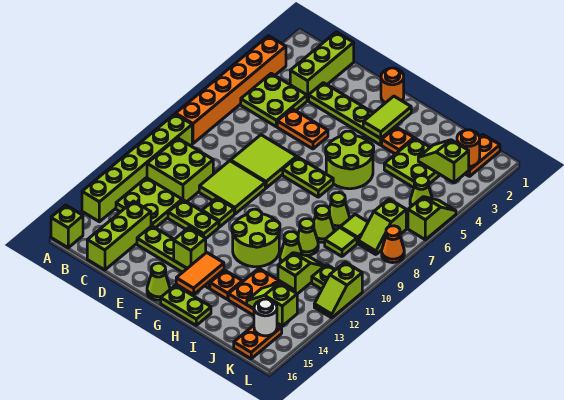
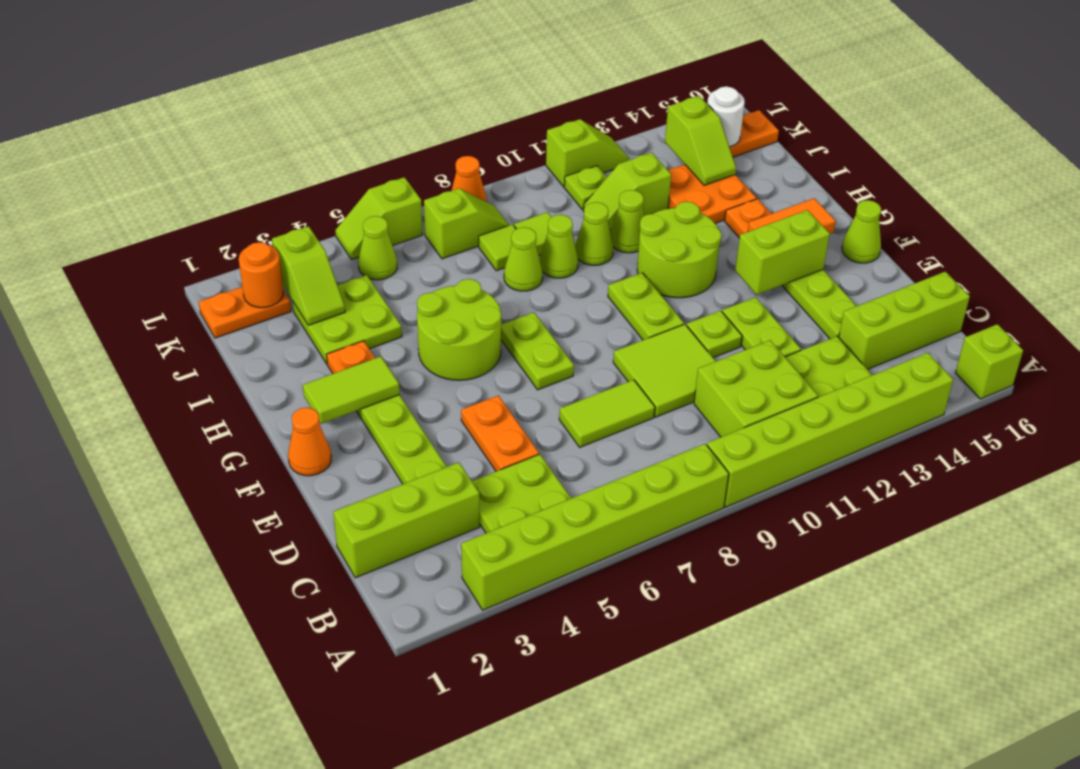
orange 1x6 brick [176,36,286,143] -> lime 1x6 brick [461,444,729,610]
lime 2x2 tile [231,135,297,188] -> lime 1x2 tile [559,380,655,447]
orange 1x1 round brick [381,68,404,103] -> orange 1x1 cone [288,408,331,476]
lime 1x1 brick [174,228,206,268] -> lime 1x2 brick [735,210,830,295]
lime 1x2 plate [161,285,211,325] -> lime 1x2 plate moved to [608,273,684,340]

